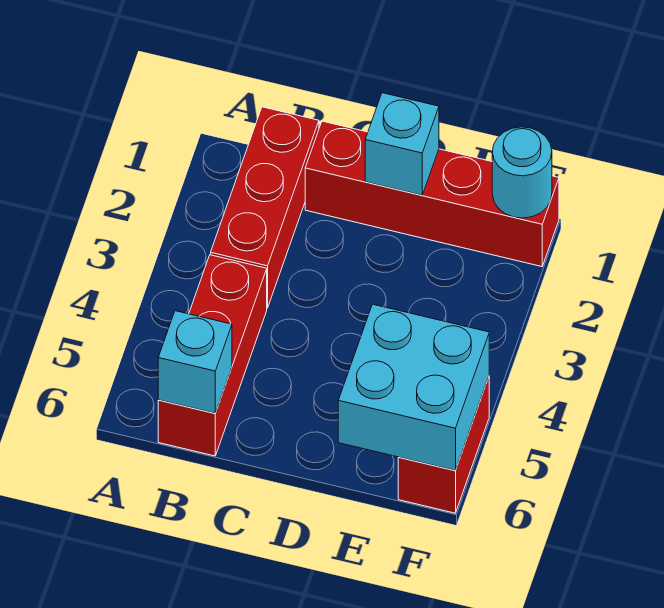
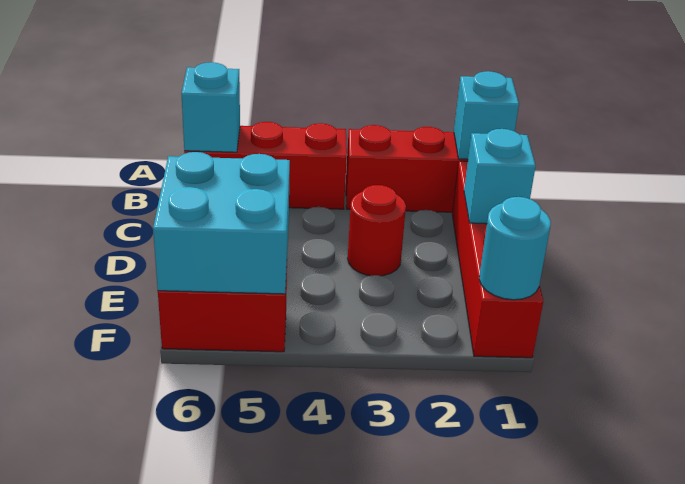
none -> cyan 1x1 brick [454,71,519,159]
none -> red 1x1 round brick [348,185,406,276]

